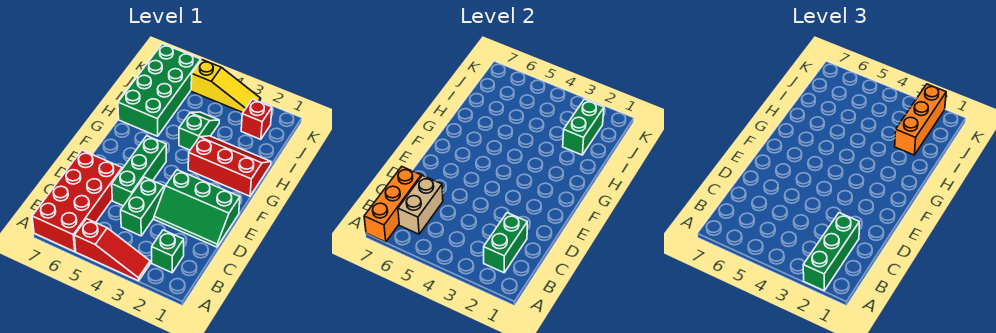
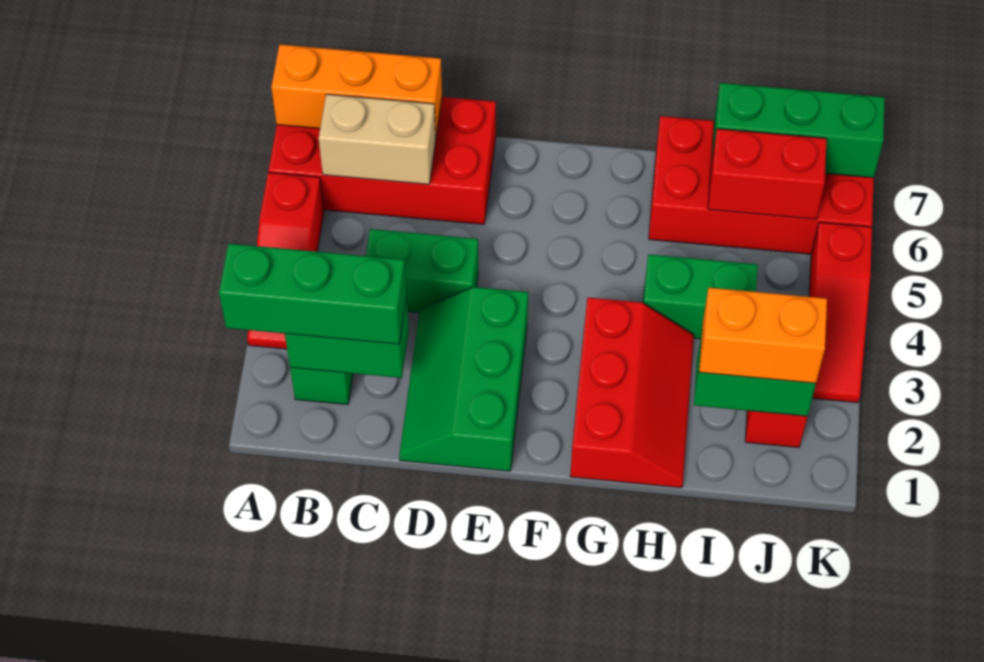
green 1x3 brick [112,136,166,206] -> green 1x3 brick moved to [711,83,885,178]
green 1x2 slope [179,112,219,150] -> green 1x2 brick [643,254,758,339]
green 2x4 brick [118,44,201,136] -> red 2x4 brick [649,116,874,254]
orange 1x3 brick [895,84,946,155] -> orange 1x2 brick [699,288,827,383]
none -> red 1x2 brick [708,129,827,219]
yellow 1x3 slope [191,60,261,112] -> red 1x3 slope [809,222,872,403]

